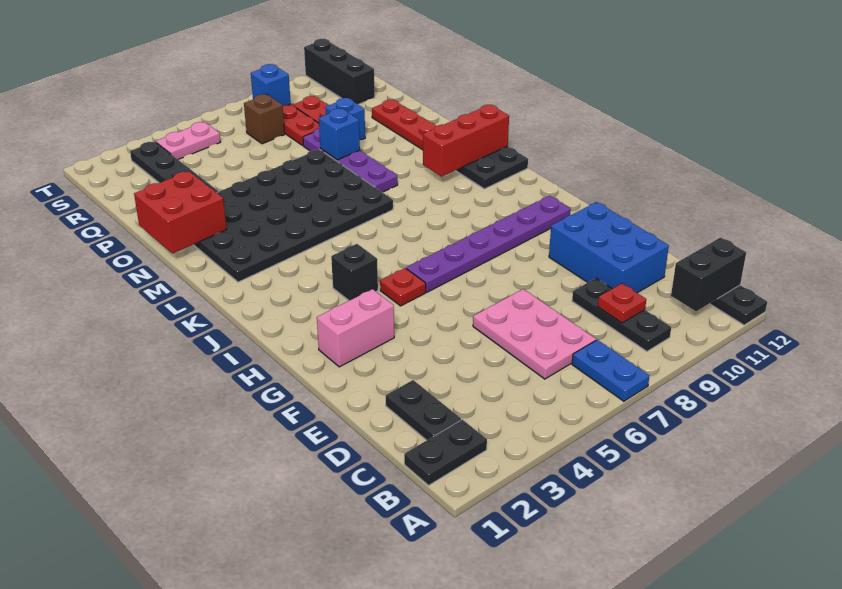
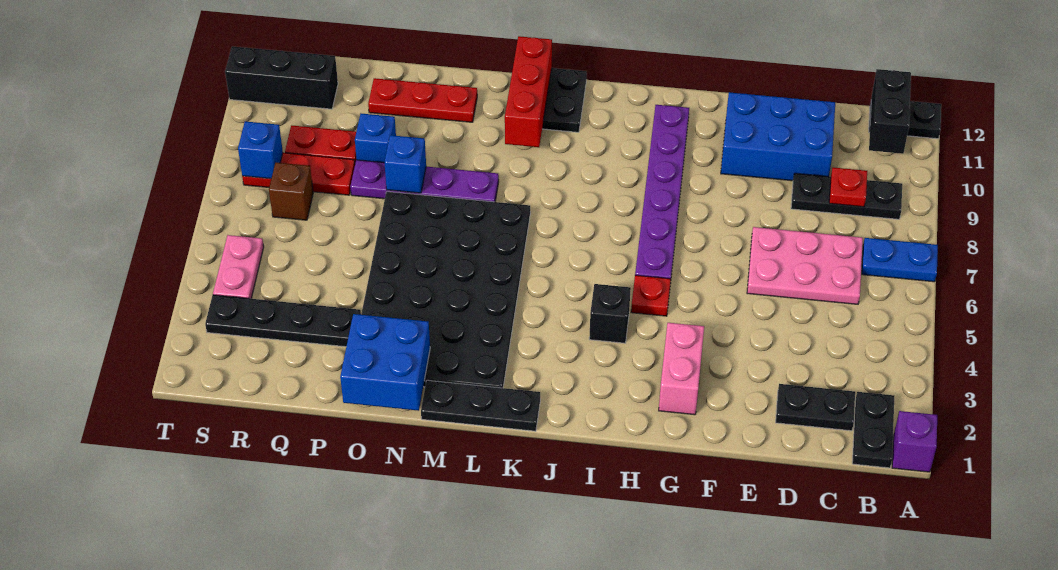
none -> purple 1x1 brick [892,411,937,472]
none -> black 1x3 plate [421,380,540,431]
red 2x2 brick [134,171,227,253] -> blue 2x2 brick [340,314,430,411]

